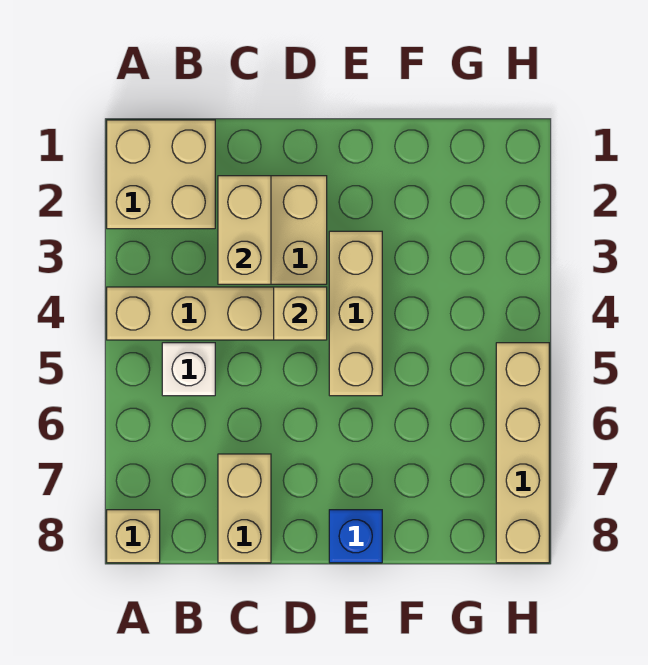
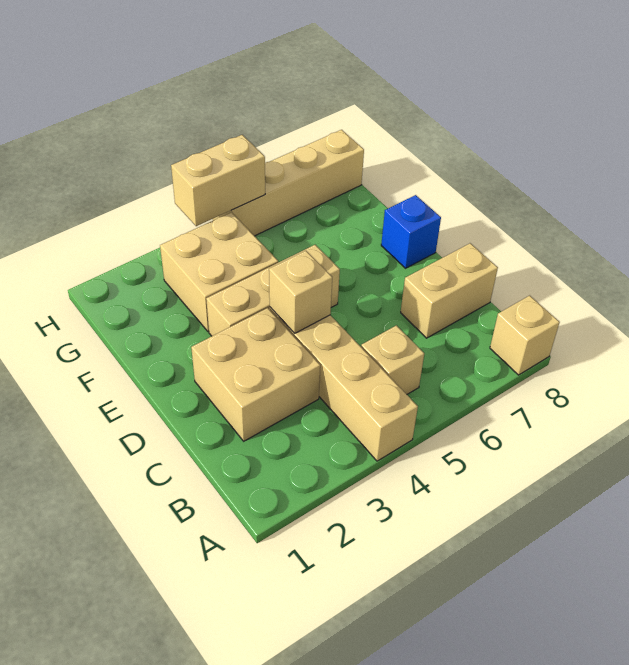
tan 2x2 brick [107,120,215,229] -> tan 2x2 brick moved to [160,212,278,332]
white 1x1 brick [162,343,215,396] -> tan 1x1 brick [361,325,424,394]
tan 1x2 brick [218,176,271,284] -> tan 1x2 brick moved to [171,135,265,226]

